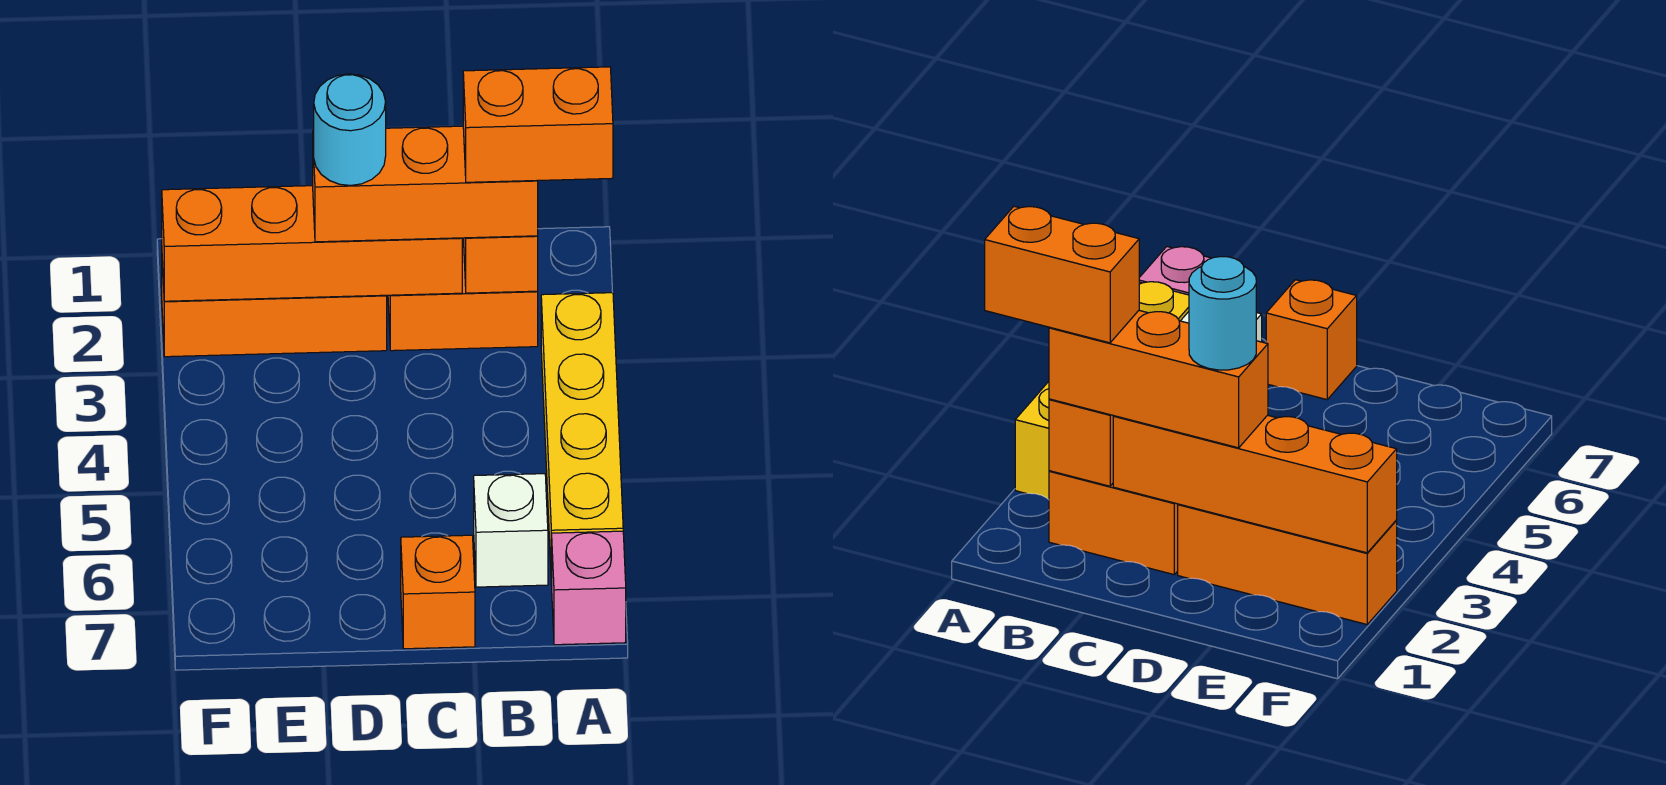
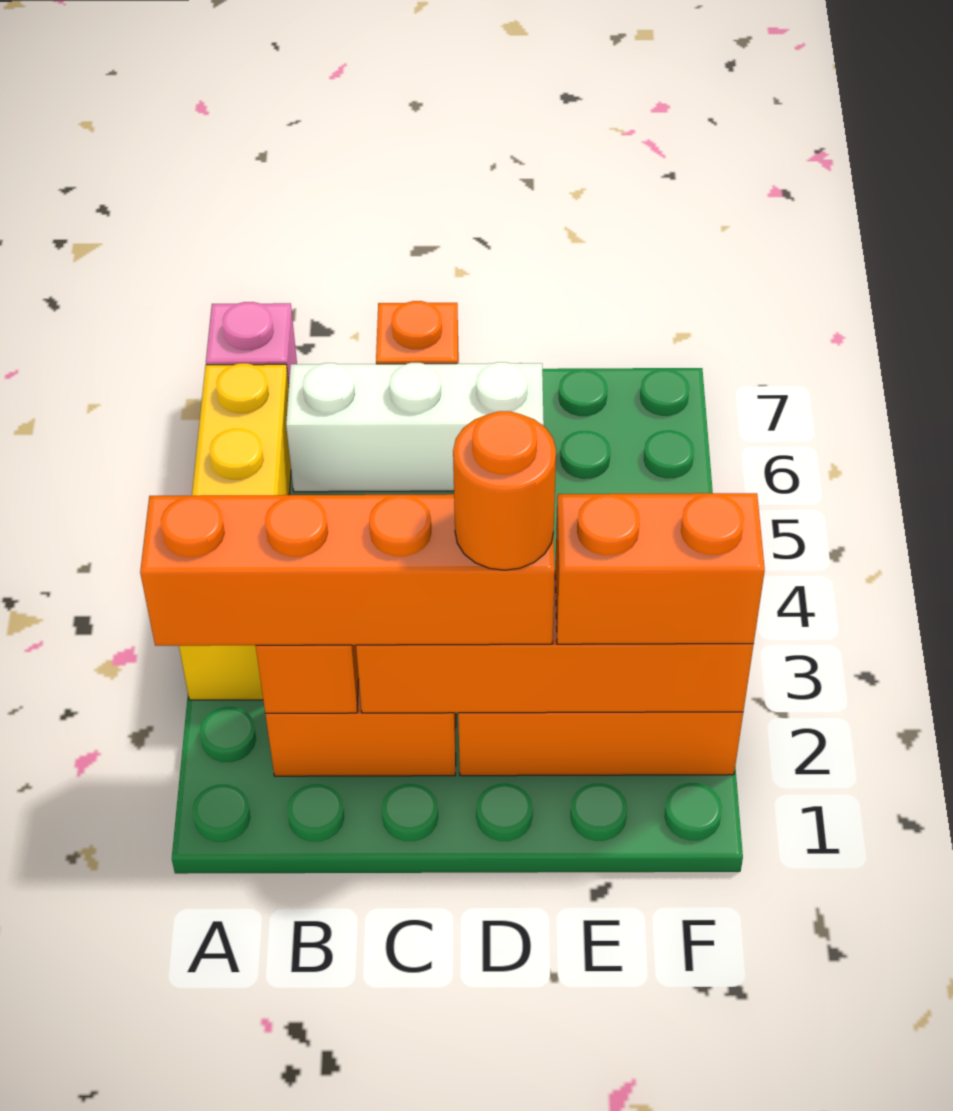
orange 1x2 brick [463,67,613,182] -> orange 1x2 brick moved to [555,493,765,644]
orange 1x3 brick [313,126,538,242] -> orange 1x4 brick [140,494,555,646]
white 1x1 brick [474,474,548,587] -> white 1x3 brick [286,362,544,492]
cyan 1x1 round brick [314,74,386,185] -> orange 1x1 round brick [453,411,556,570]

